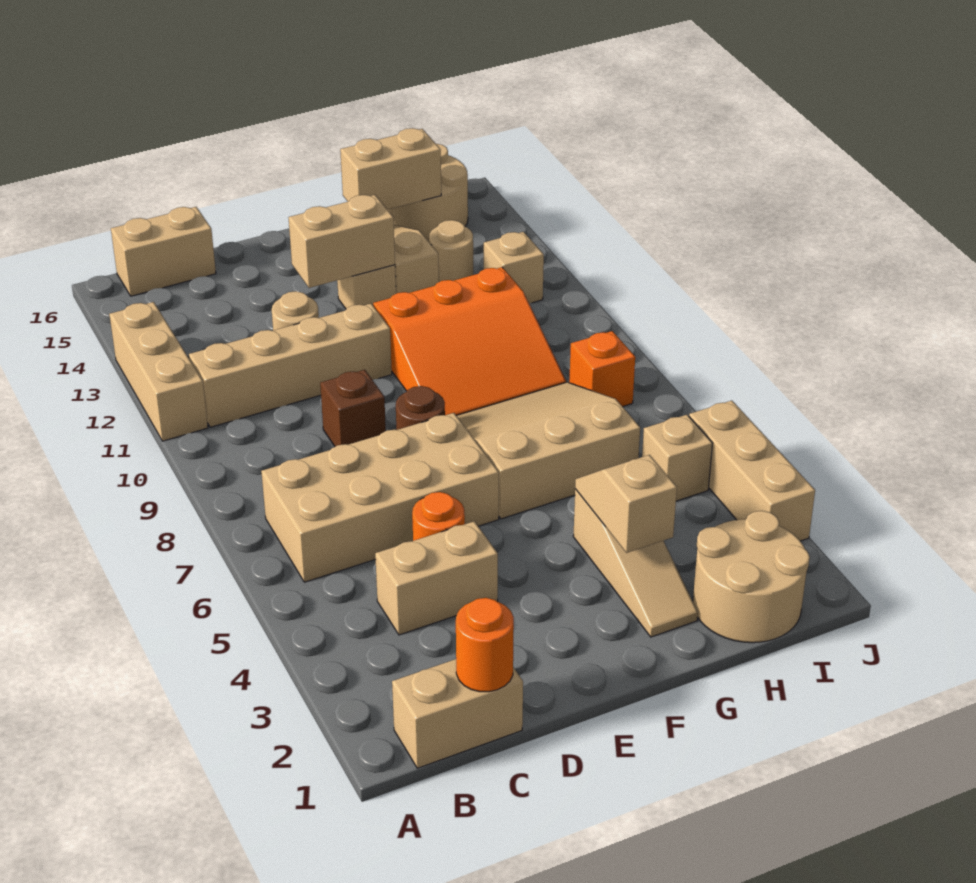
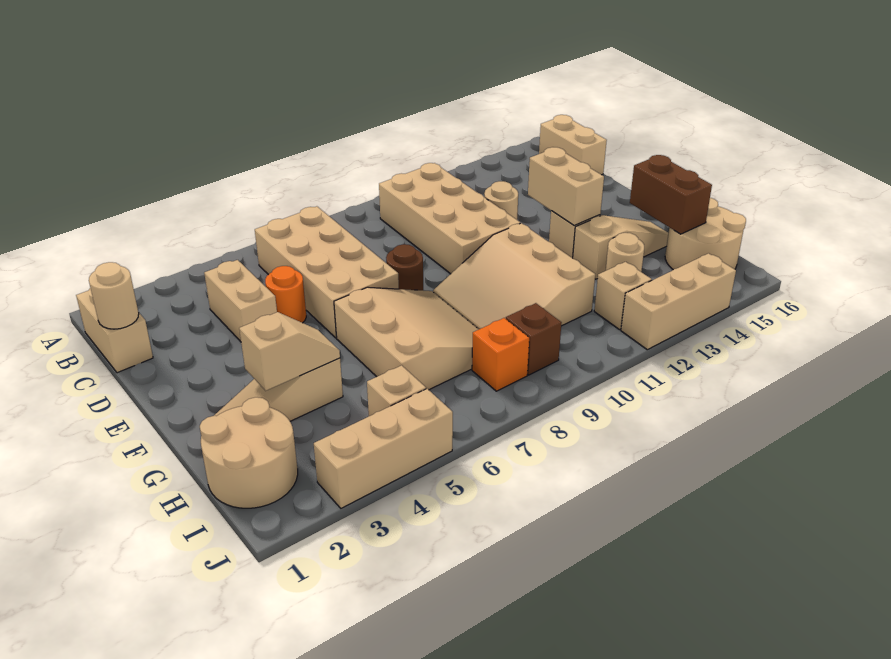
tan 1x3 brick [109,302,208,441] -> tan 1x3 brick moved to [621,253,736,350]
tan 1x4 brick [189,304,392,427] -> tan 2x4 brick [379,163,520,274]
orange 1x1 round brick [456,598,514,692] -> tan 1x1 round brick [89,262,139,329]
brown 1x1 brick [320,370,386,447] -> brown 1x1 brick moved to [506,303,562,375]
orange 3x3 slope [373,267,566,416] -> tan 3x3 slope [433,223,595,329]
tan 1x2 brick [340,128,441,210] -> brown 1x2 brick [630,155,712,234]

